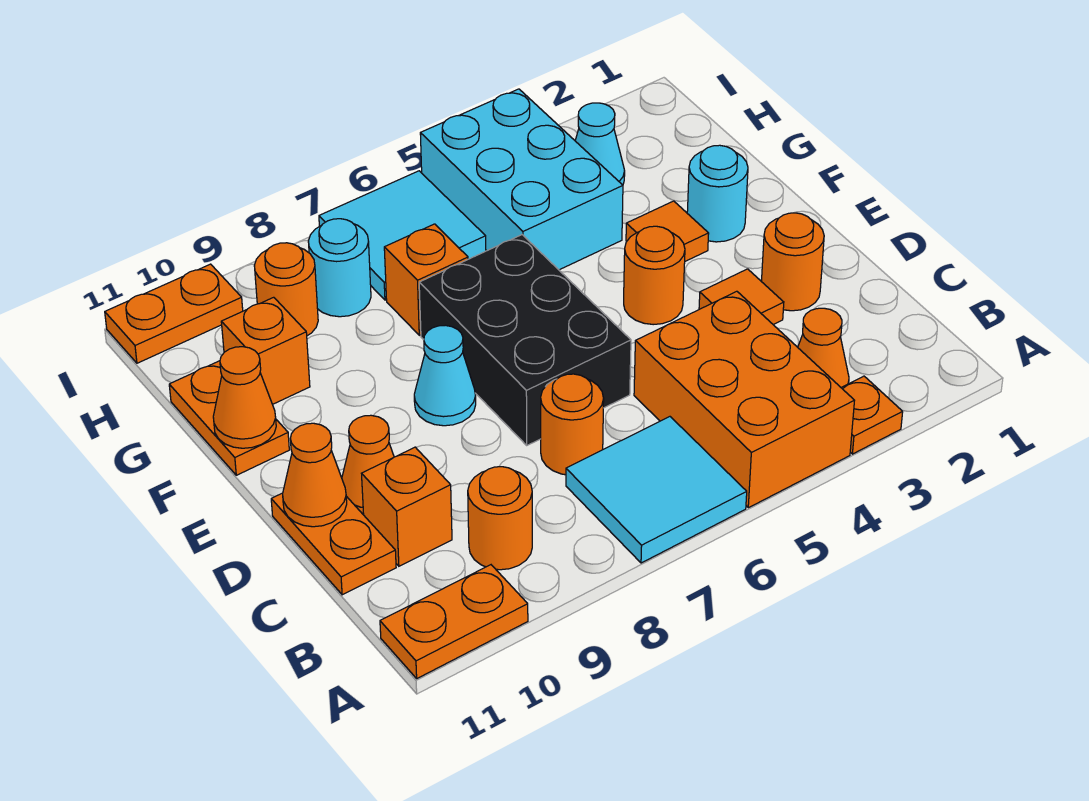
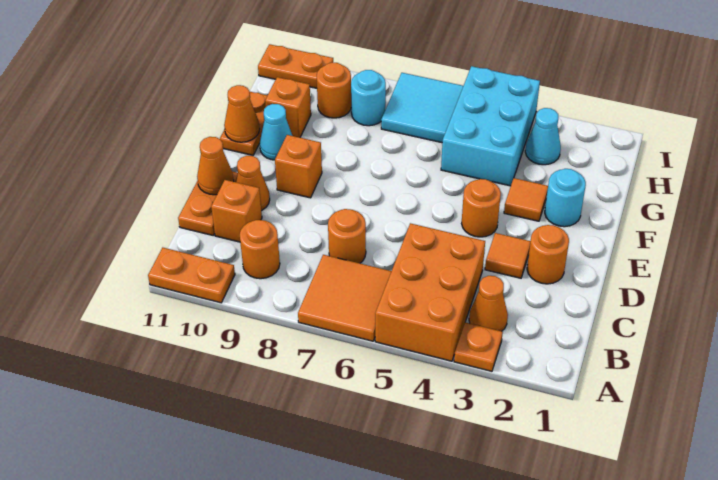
cyan 2x2 tile [566,417,747,563] -> orange 2x2 tile [298,255,391,341]
black 2x3 brick [419,235,631,445] -> none
cyan 1x1 cone [414,325,476,426] -> cyan 1x1 cone moved to [260,104,292,160]
orange 1x1 brick [384,224,468,335] -> orange 1x1 brick moved to [275,135,322,198]

